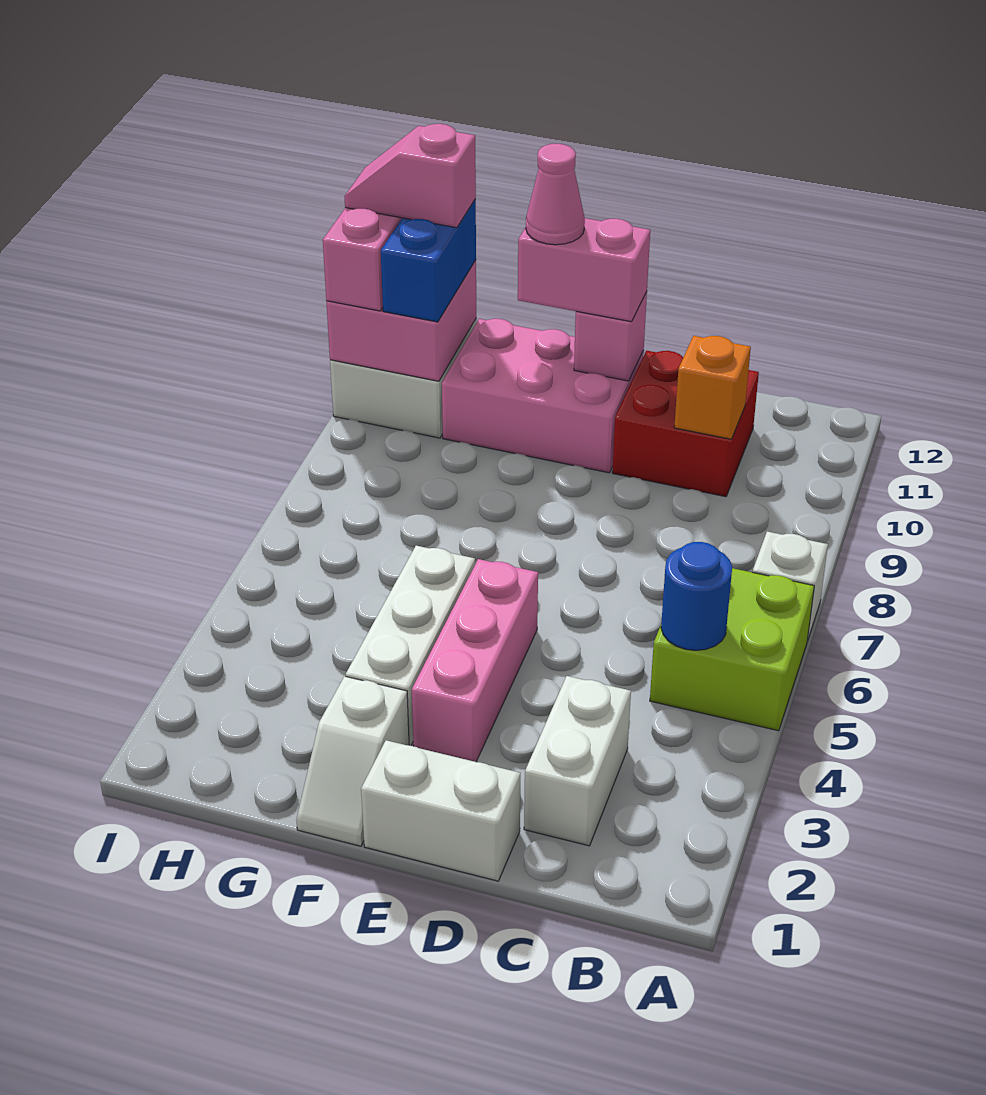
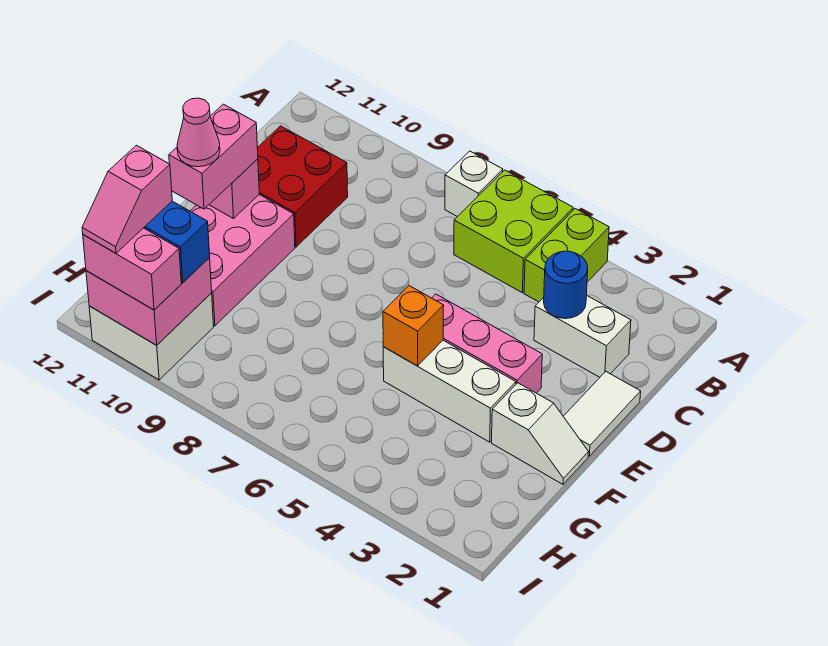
none -> lime 1x2 brick [524,209,609,302]
blue 1x1 round brick [661,542,732,650] -> blue 1x1 round brick moved to [544,251,588,318]
orange 1x1 brick [674,336,751,439] -> orange 1x1 brick moved to [383,286,444,366]
white 1x2 brick [361,740,520,881] -> white 1x2 tile [563,372,641,456]

